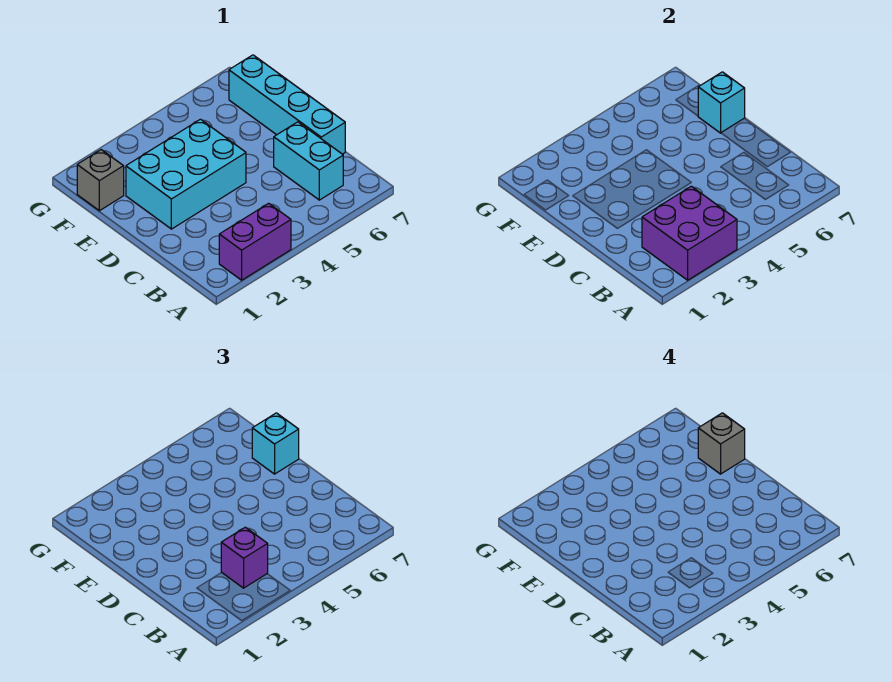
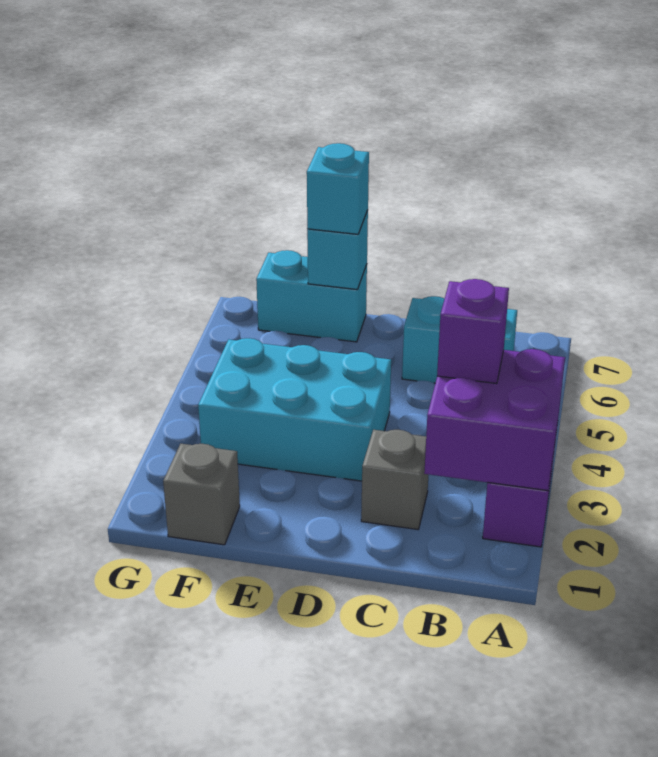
cyan 1x4 brick [229,55,345,154] -> cyan 1x2 brick [256,250,367,342]
cyan 2x3 brick [126,119,246,229] -> cyan 2x3 brick turned to [198,338,391,481]
grey 1x1 brick [698,413,745,474] -> grey 1x1 brick moved to [361,430,429,529]

